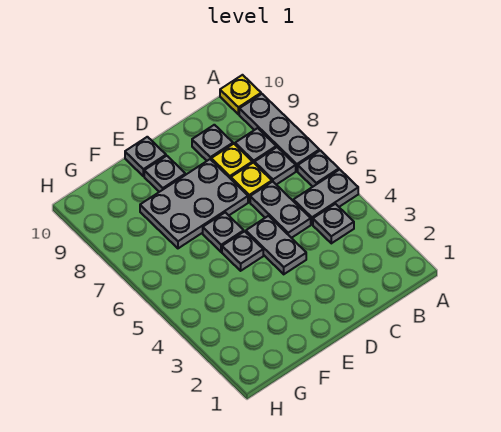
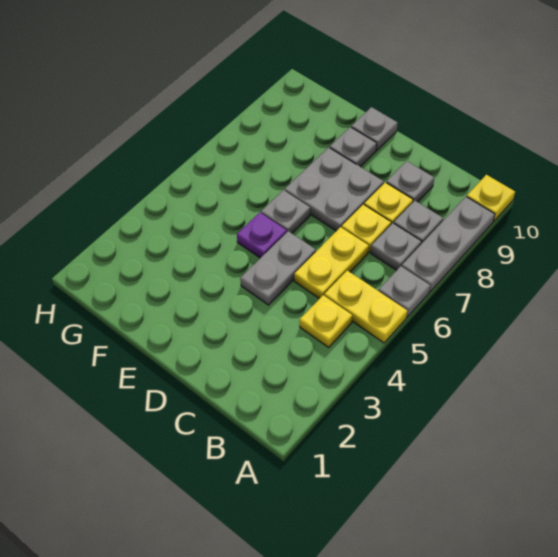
grey 1x2 plate [293,169,358,224] -> yellow 1x2 plate [324,271,407,343]
grey 1x1 plate [313,204,354,243] -> yellow 1x1 plate [300,295,352,347]
grey 1x2 plate [250,182,311,238] -> yellow 1x2 plate [294,227,369,299]
grey 2x3 plate [140,159,248,248] -> grey 2x2 plate [285,147,384,231]
grey 1x1 plate [222,231,263,271] -> purple 1x1 plate [237,213,287,258]

